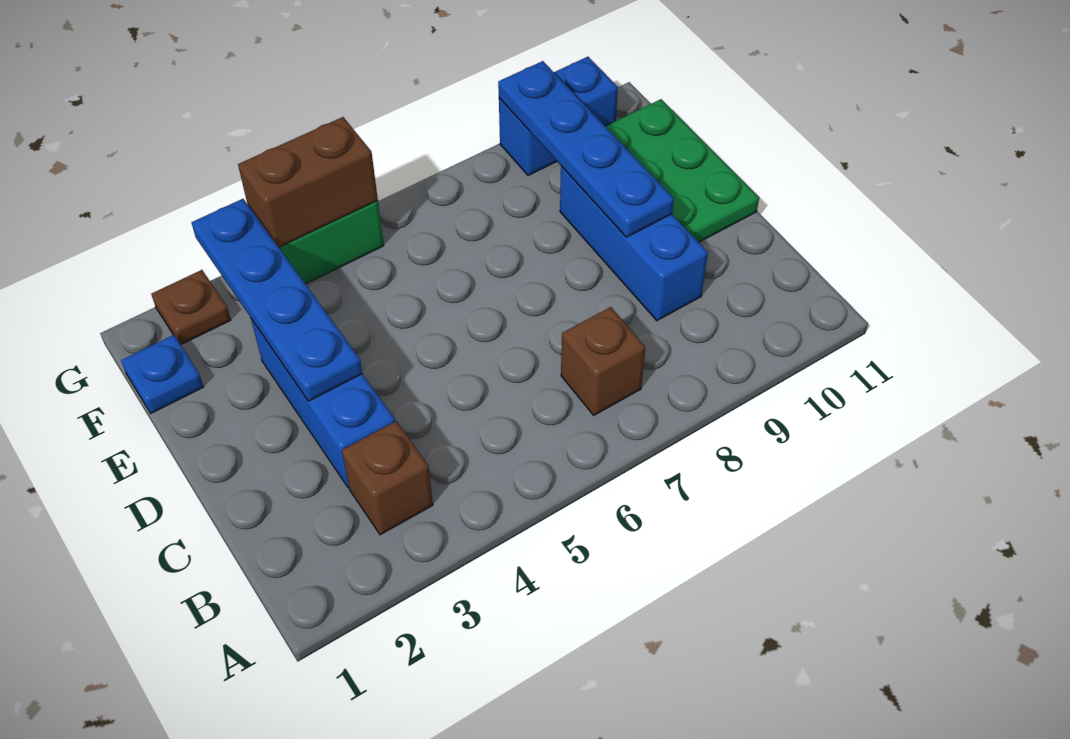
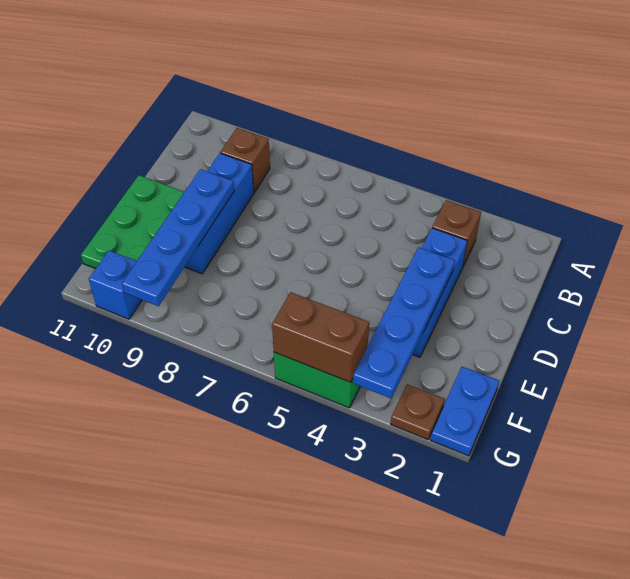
brown 1x1 brick [561,307,645,415] -> brown 1x1 brick moved to [220,128,270,192]
blue 1x1 plate [121,335,203,413] -> blue 1x2 plate [431,367,499,456]
blue 1x2 brick [499,57,618,176] -> blue 1x1 brick [89,251,142,319]

